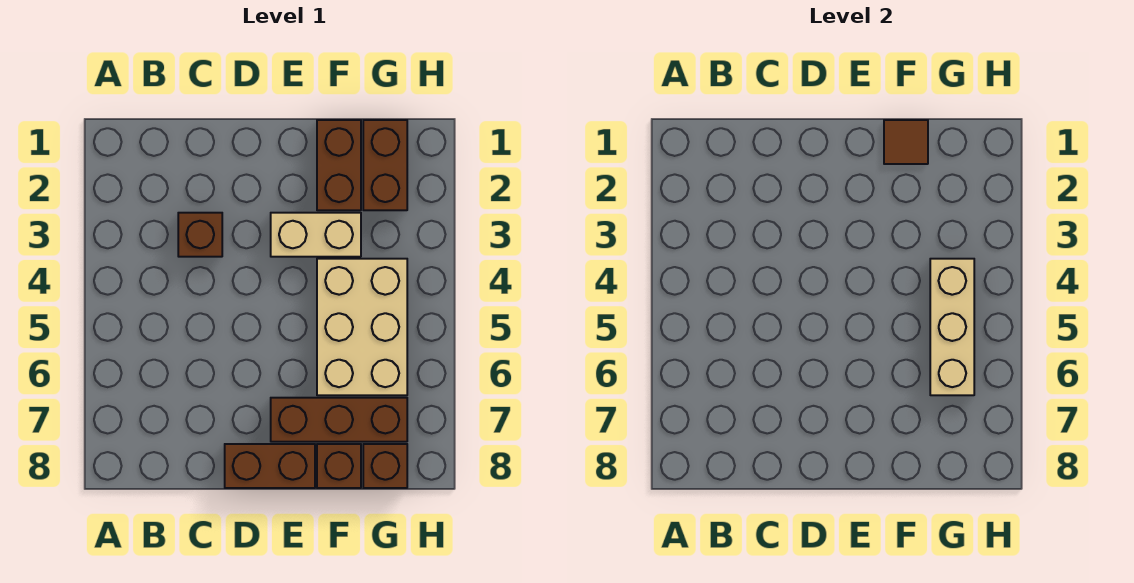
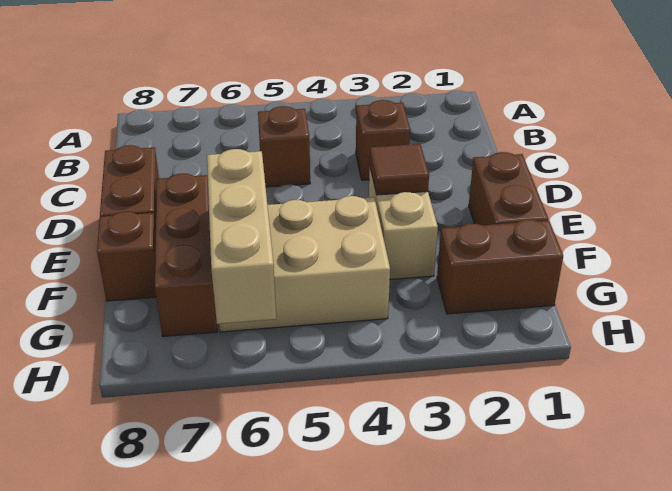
brown 1x2 brick [317,120,361,210] -> brown 1x2 brick turned to [469,152,548,225]
brown 1x1 tile [884,120,928,164] -> brown 1x1 tile moved to [370,144,429,195]
tan 1x3 brick [930,259,974,395] -> tan 1x3 brick turned to [207,149,276,324]
brown 1x1 brick [363,444,407,488] -> brown 1x1 brick moved to [258,106,310,187]

